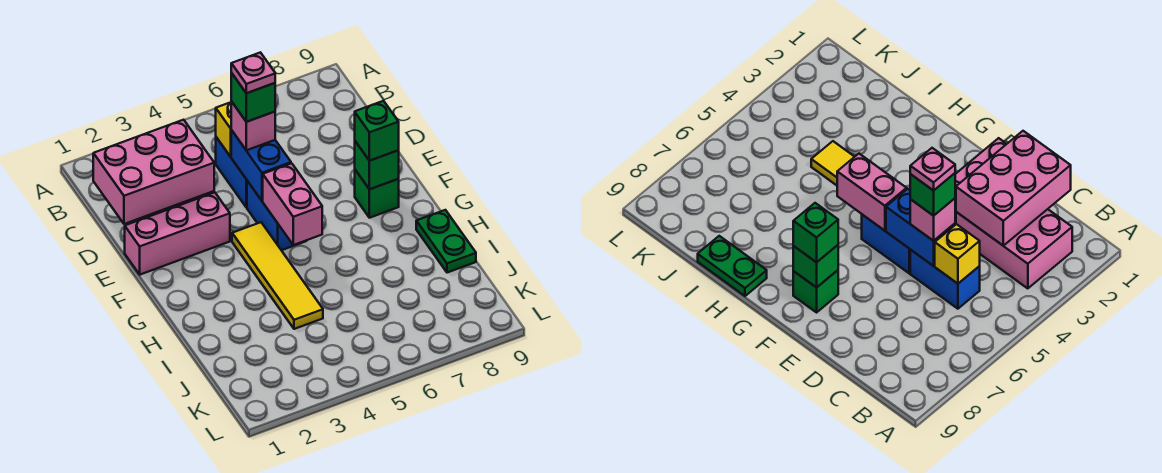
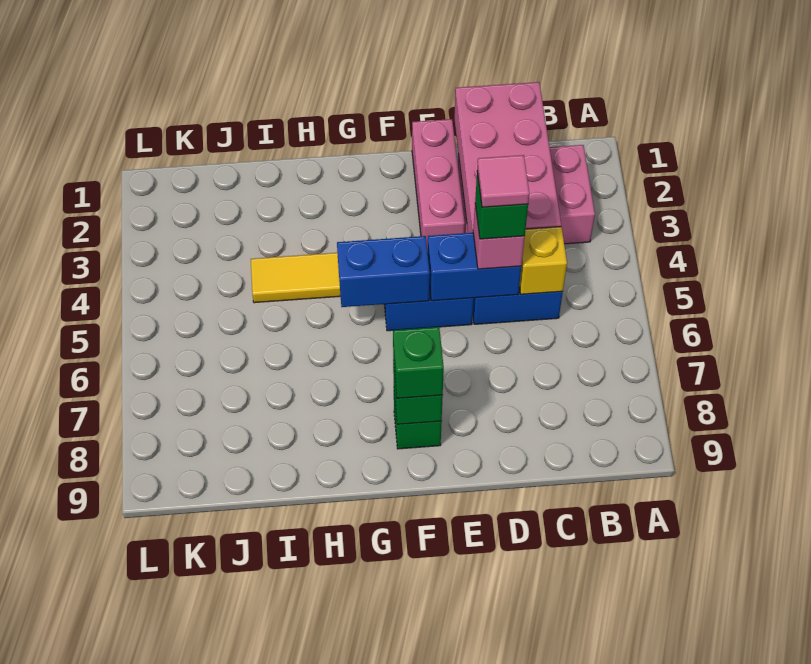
pink 2x3 brick [93,120,214,224] -> pink 2x4 brick [454,82,561,233]
pink 1x1 plate [231,52,275,93] -> pink 1x1 tile [477,155,529,207]
pink 1x2 brick [263,163,322,245] -> blue 1x2 brick [337,236,430,307]
green 1x2 plate [416,210,476,273] -> none

